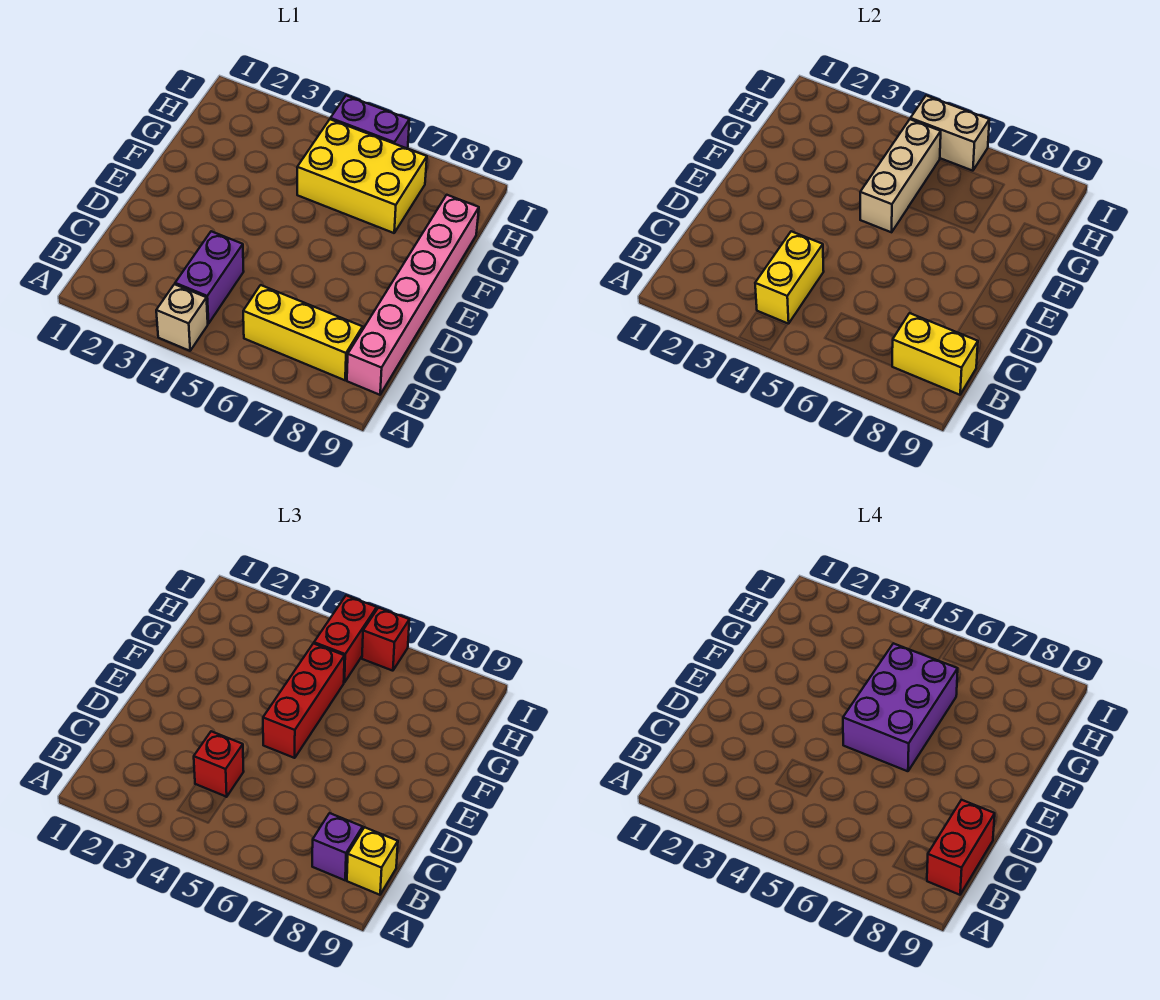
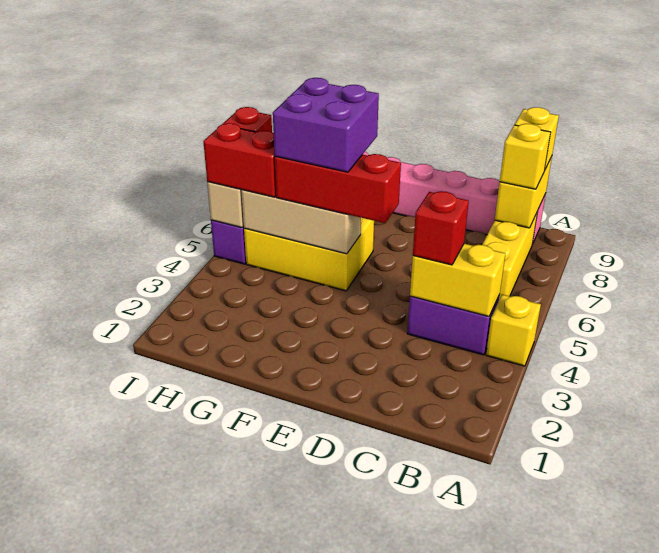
tan 1x1 brick [156,284,208,351] -> yellow 1x1 brick [486,294,541,366]
purple 1x1 brick [312,813,363,880] -> yellow 1x1 brick [500,124,551,189]
red 1x2 brick [927,800,995,895] -> none
purple 2x3 brick [843,643,958,771] -> purple 2x2 brick [273,78,379,172]
yellow 2x3 brick [297,119,427,233] -> yellow 2x3 brick turned to [244,218,374,291]

